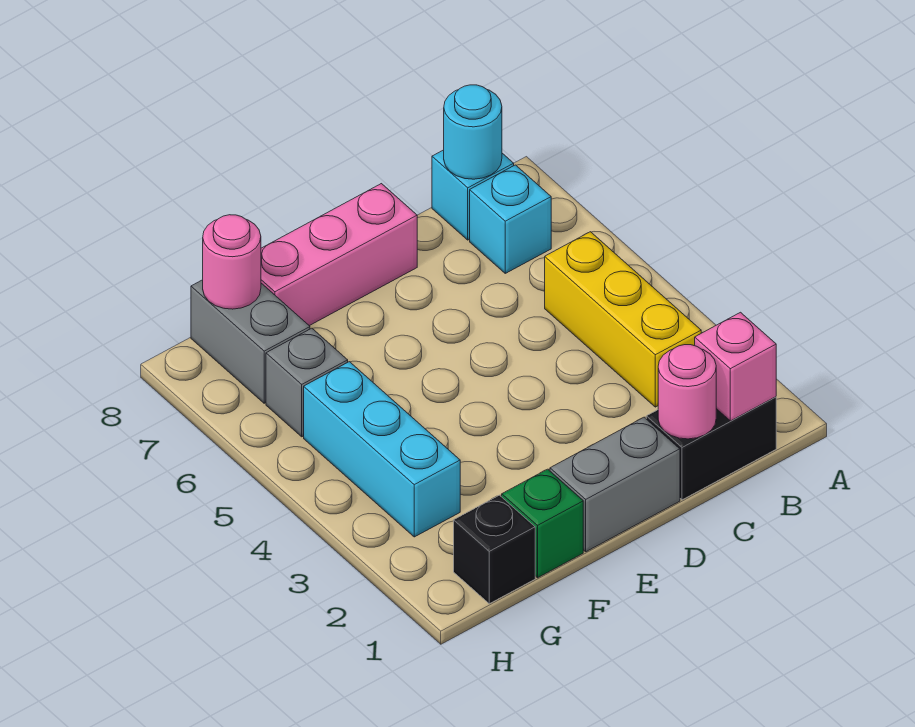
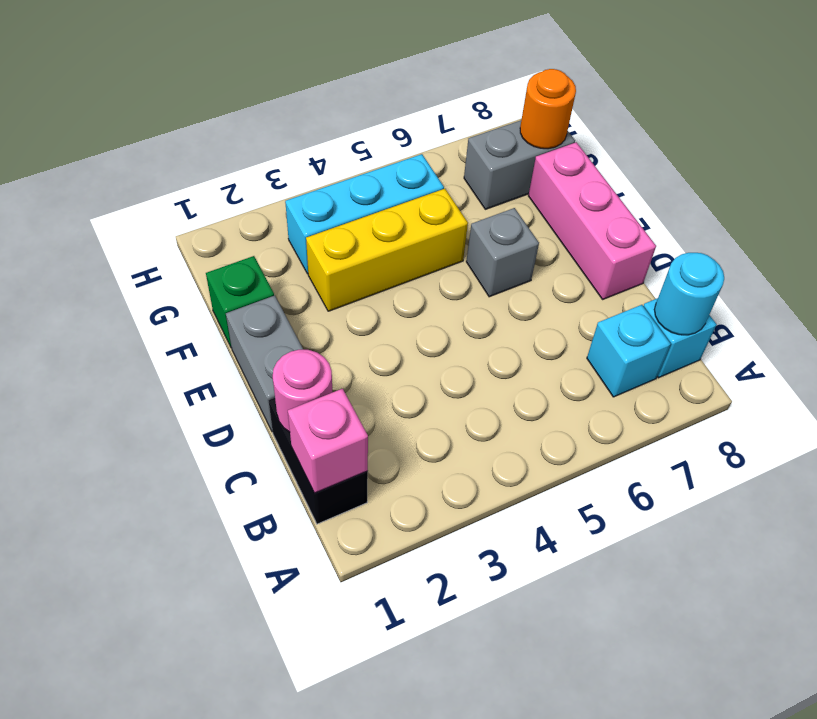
yellow 1x3 brick [545,232,701,407] -> yellow 1x3 brick moved to [306,189,468,311]
black 1x1 brick [454,495,535,604] -> none
grey 1x1 brick [266,328,348,437] -> grey 1x1 brick moved to [466,208,539,297]
pink 1x1 round brick [203,215,261,309] -> orange 1x1 round brick [520,69,576,149]

